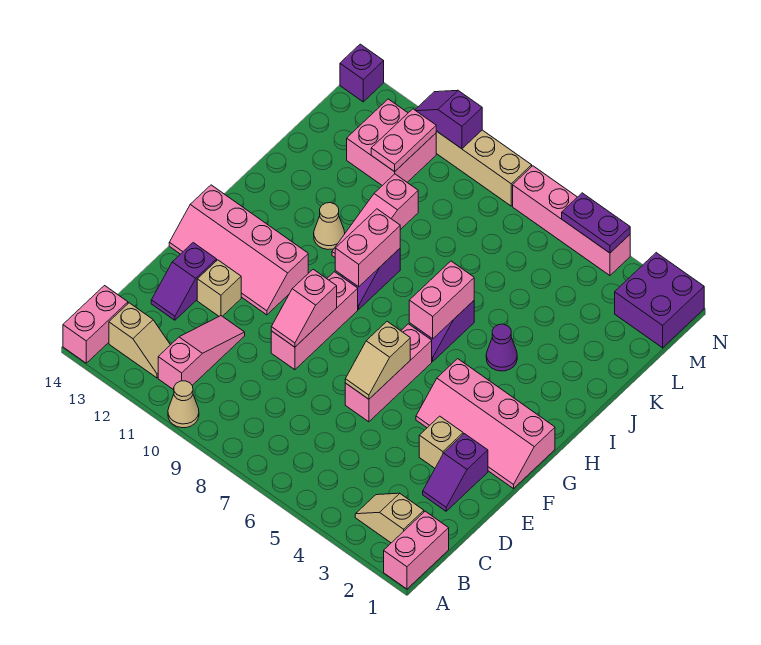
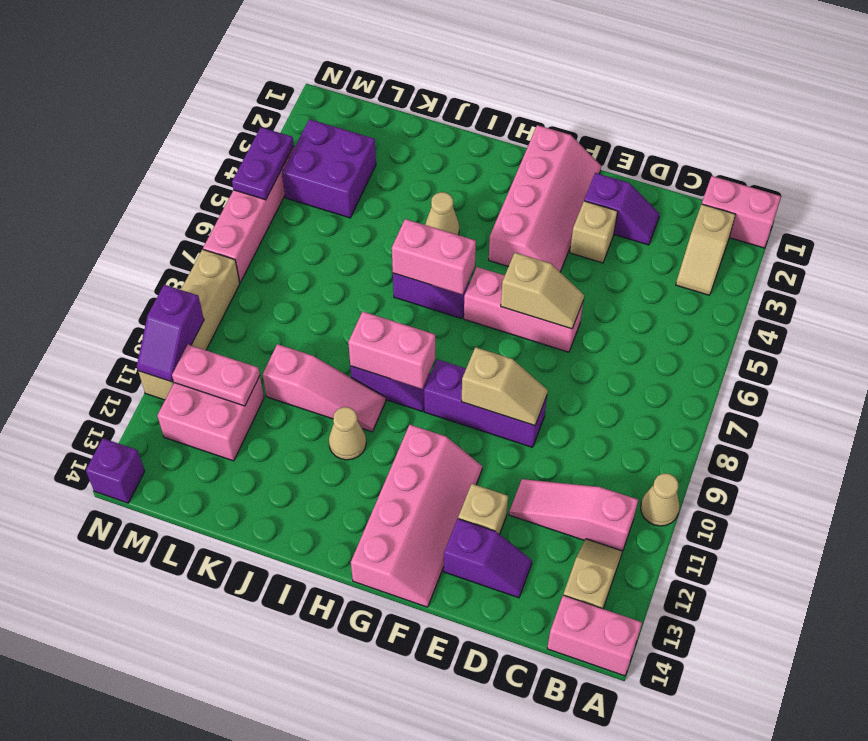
pink 1x3 brick [271,272,358,370] -> purple 1x3 brick [424,359,547,447]
pink 1x2 slope [271,269,337,347] -> tan 1x2 slope [461,347,548,426]
purple 1x1 cone [486,324,517,371] -> tan 1x1 cone [425,192,459,235]
purple 2x2 brick [615,253,704,348] -> purple 2x2 brick moved to [282,119,376,218]

